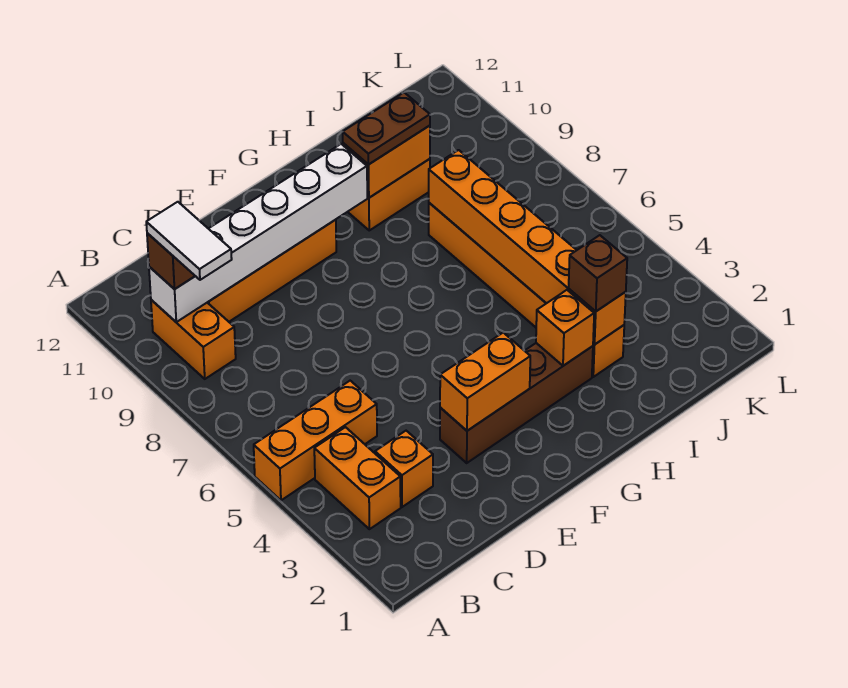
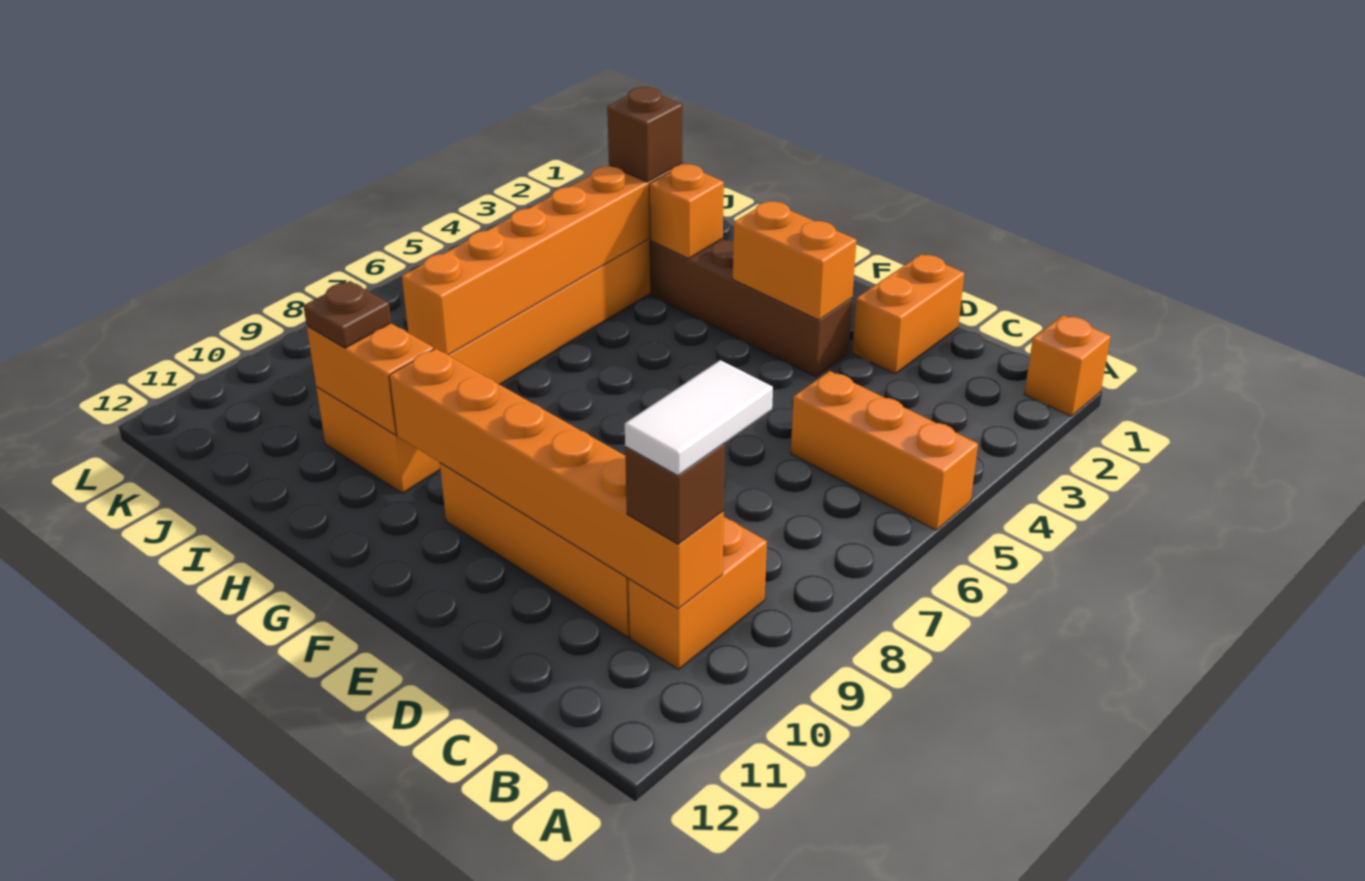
orange 1x2 brick [314,427,401,529] -> orange 1x2 brick moved to [852,254,964,374]
white 1x6 brick [149,144,367,322] -> orange 1x6 brick [389,349,724,609]
orange 1x1 brick [375,431,433,507] -> orange 1x1 brick moved to [1025,315,1111,416]
brown 1x2 plate [343,93,430,165] -> brown 1x1 plate [303,281,391,348]

